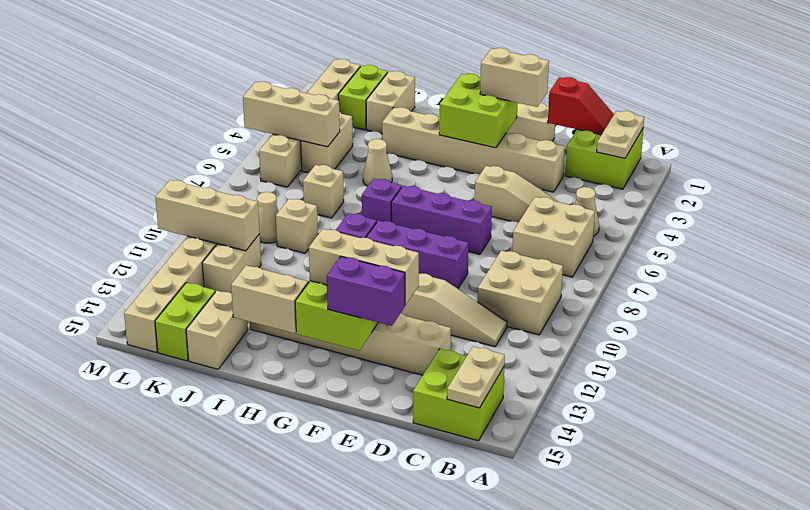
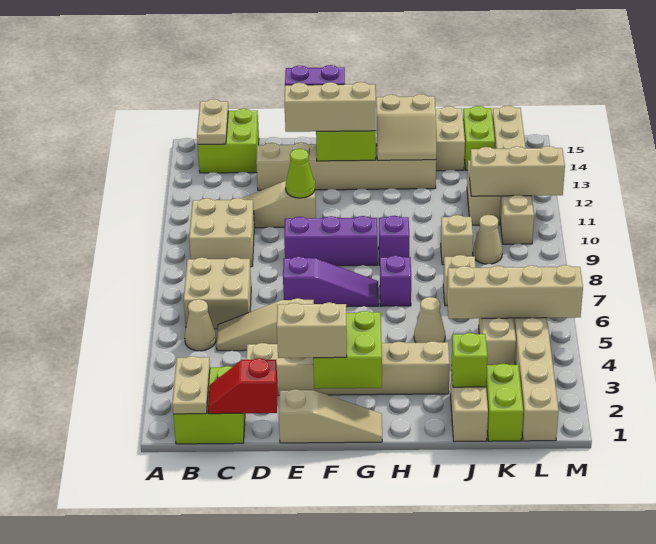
purple 1x3 brick [391,186,492,254] -> purple 1x3 slope [283,256,379,307]
none -> lime 1x1 cone [286,149,315,198]
none -> lime 1x1 brick [451,333,488,387]
tan 1x3 brick [243,82,340,147] -> tan 1x4 brick [447,265,583,319]

